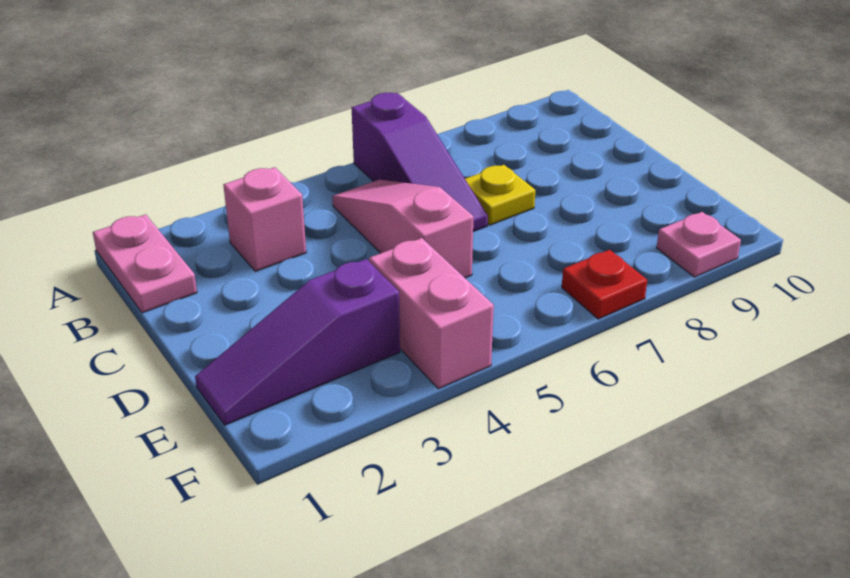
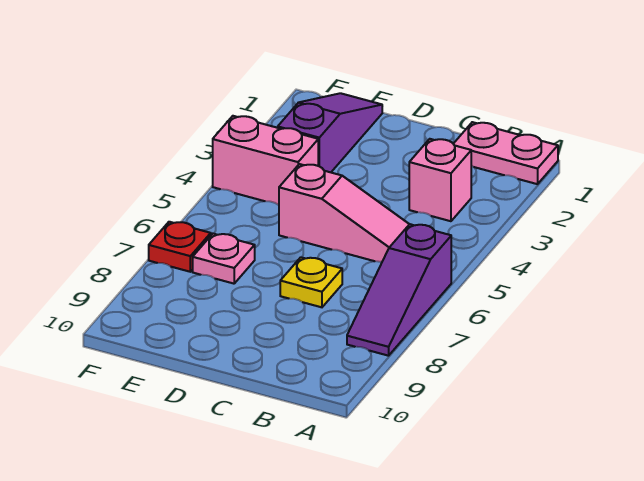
purple 1x3 slope [352,93,488,232] -> purple 1x3 slope turned to [347,224,451,356]
pink 1x1 plate [657,212,741,277] -> pink 1x1 plate moved to [193,234,255,284]

